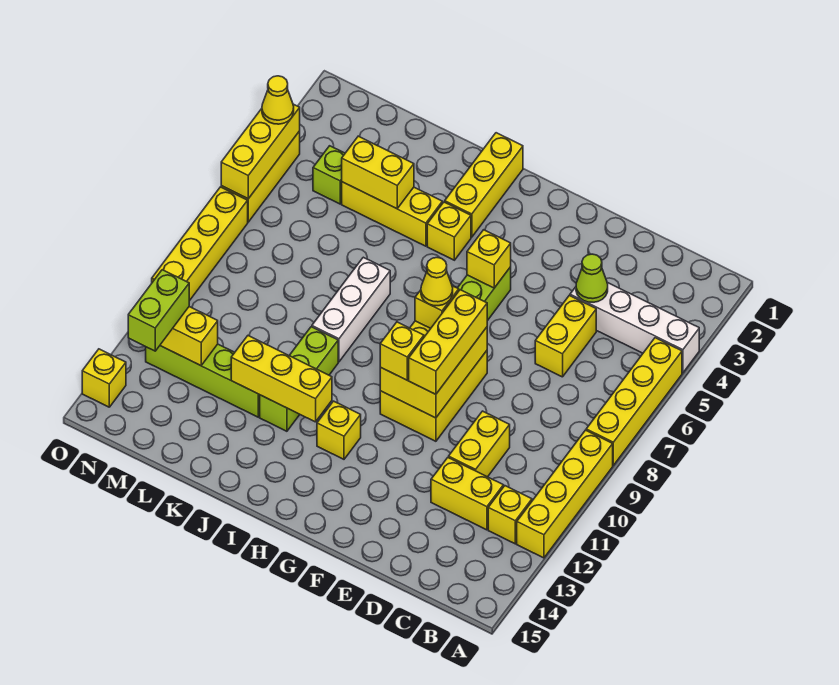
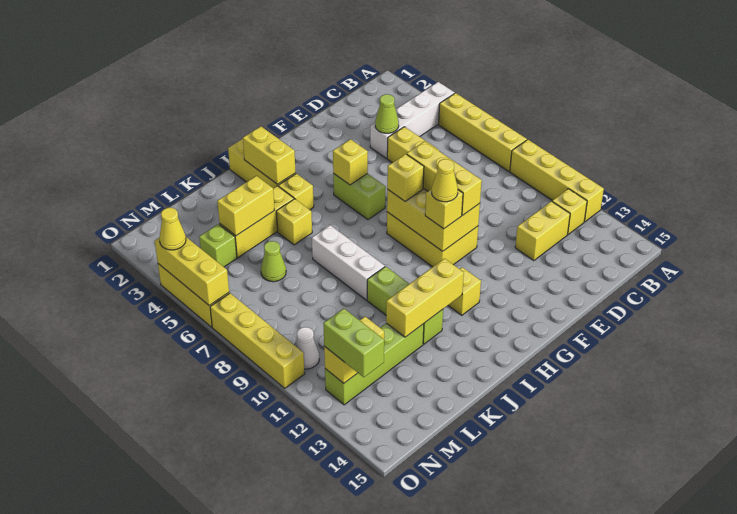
yellow 1x2 brick [449,411,510,477] -> yellow 1x2 brick moved to [243,127,296,184]
yellow 1x1 cone [421,258,453,306] -> yellow 1x1 cone moved to [432,159,458,202]
none -> lime 1x1 cone [261,241,286,282]
none -> white 1x1 cone [295,327,319,369]
yellow 1x1 brick [82,349,126,407] -> yellow 1x1 brick moved to [276,199,312,245]

